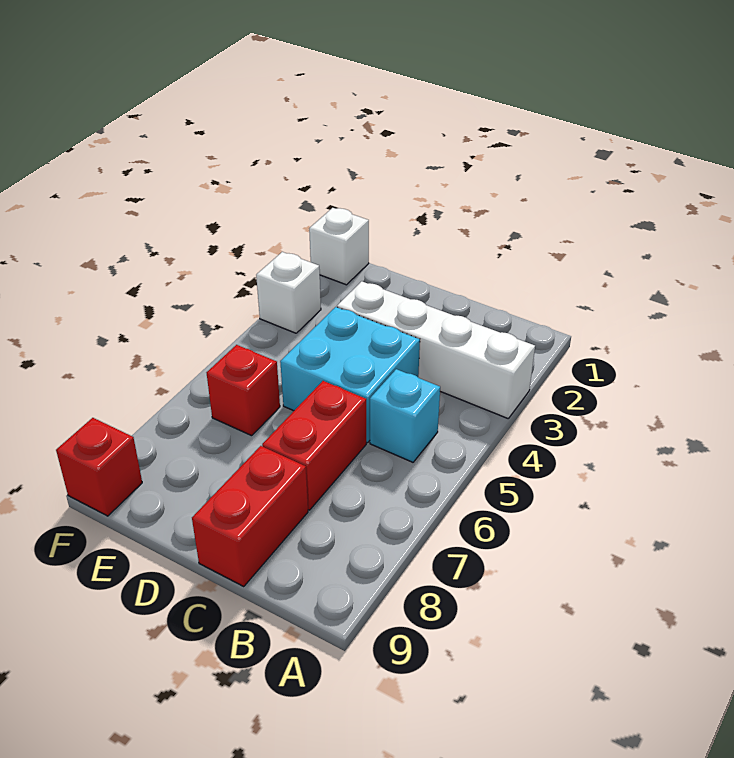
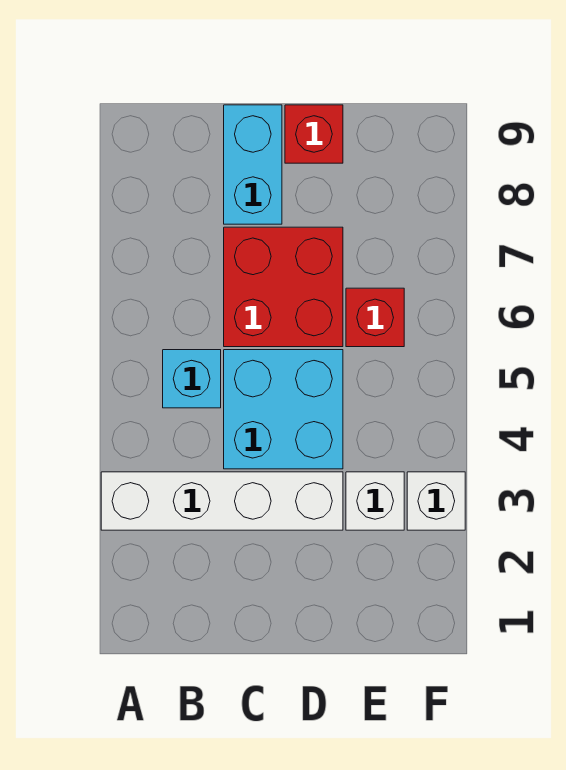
red 1x2 brick [262,381,366,510] -> red 2x2 brick [224,227,343,347]
red 1x2 brick [192,446,308,587] -> cyan 1x2 brick [224,105,282,224]
white 1x1 brick [309,208,369,285] -> white 1x1 brick moved to [346,472,404,530]
red 1x1 brick [56,418,142,516] -> red 1x1 brick moved to [285,105,343,163]

